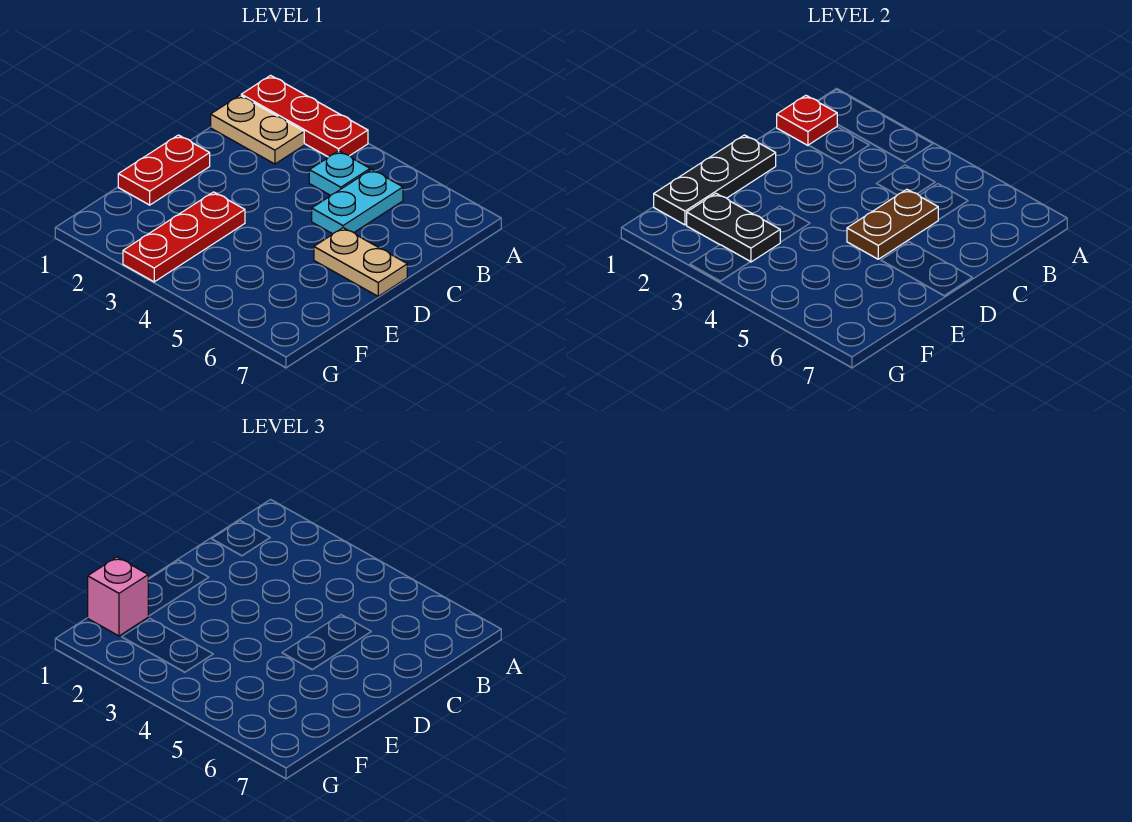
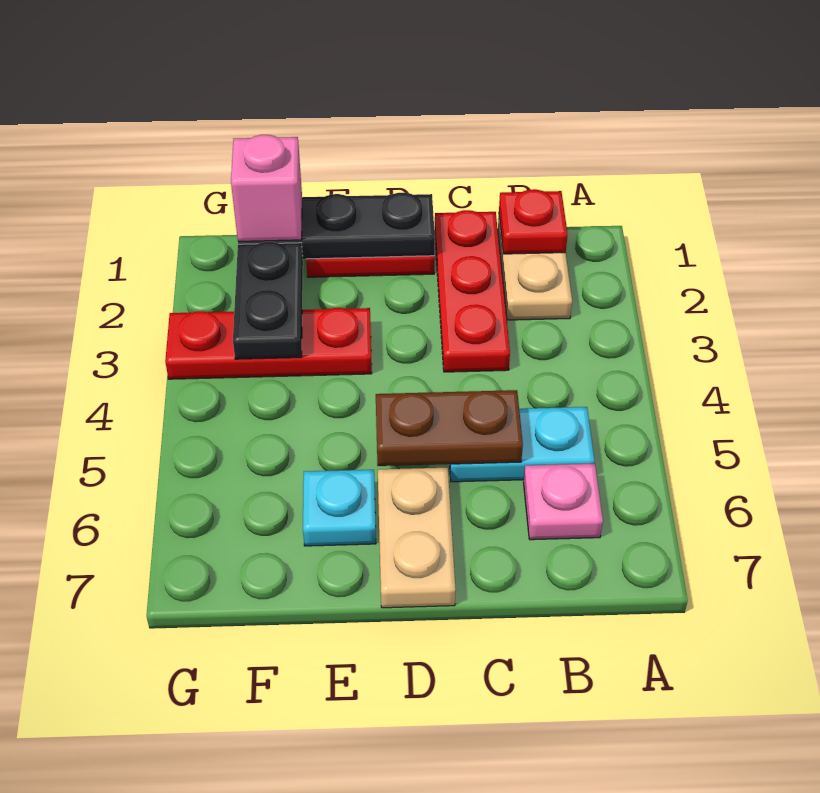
red 1x3 plate [241,75,368,157] -> red 1x3 plate moved to [435,210,510,372]
cyan 1x1 plate [309,151,370,195] -> cyan 1x1 plate moved to [303,470,376,546]
none -> pink 1x1 plate [523,463,603,540]

